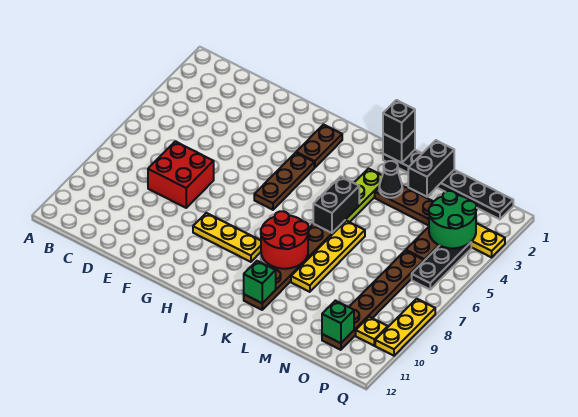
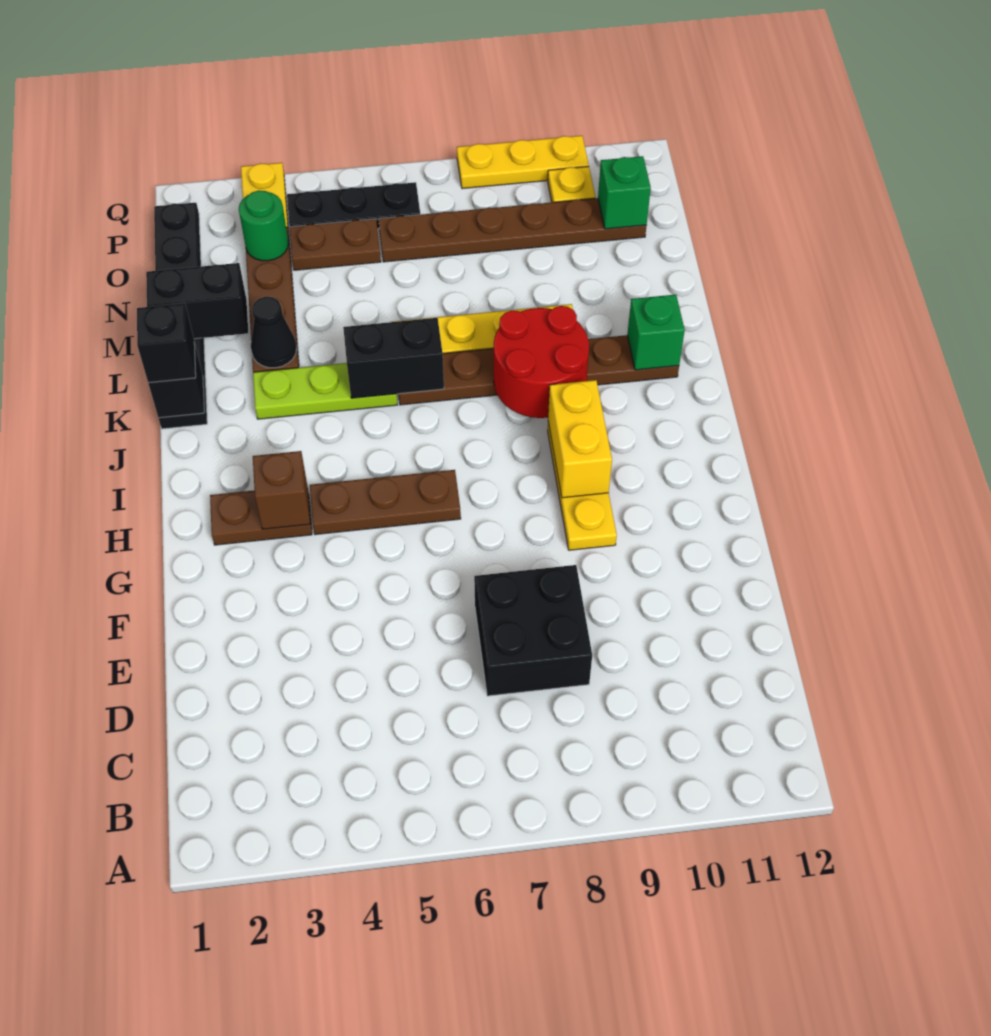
red 2x2 brick [148,141,214,208] -> black 2x2 brick [474,565,592,696]
none -> brown 1x1 brick [253,451,310,529]
none -> yellow 1x2 brick [548,380,612,498]
green 2x2 round brick [429,191,477,248] -> green 1x1 round brick [239,190,288,261]

